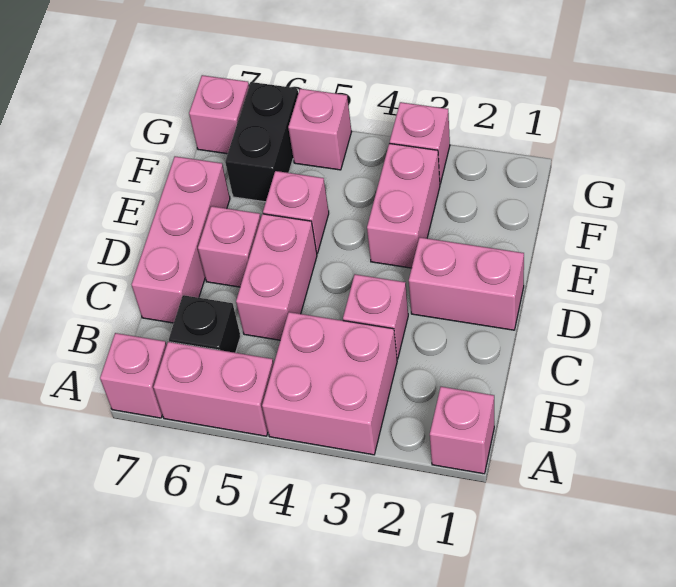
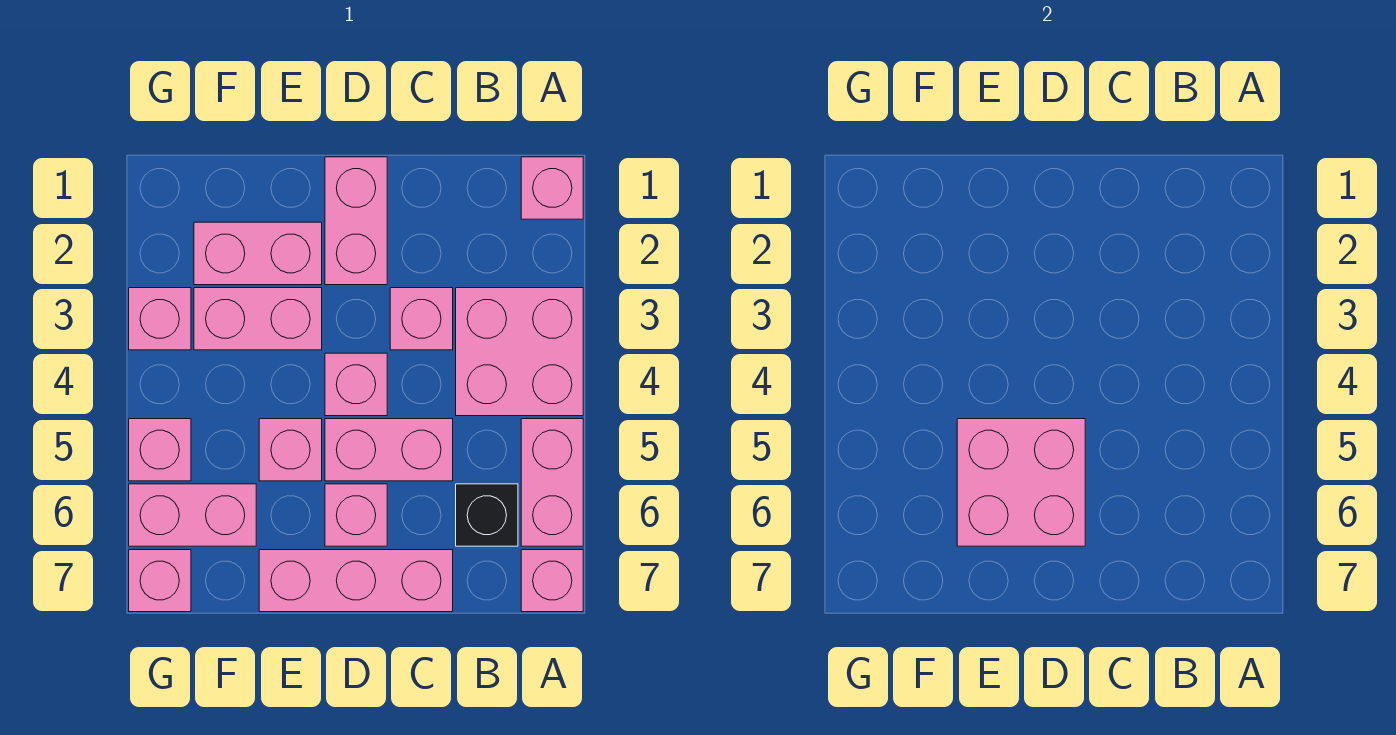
none -> pink 1x1 brick [325,353,387,416]
none -> pink 2x2 brick [957,419,1085,546]
none -> pink 1x2 brick [194,222,322,285]
black 1x2 brick [225,82,298,202] -> pink 1x2 brick [129,484,256,546]

